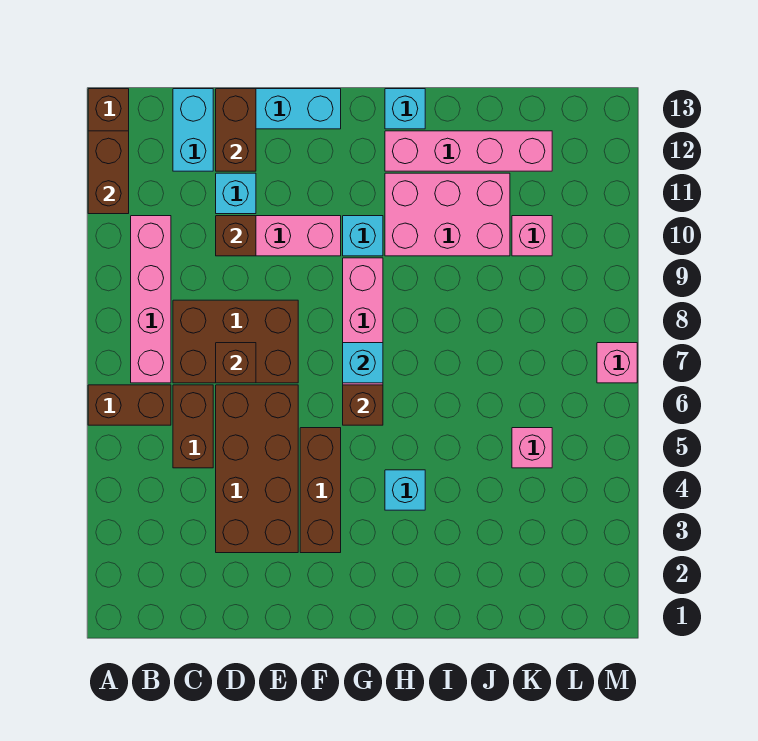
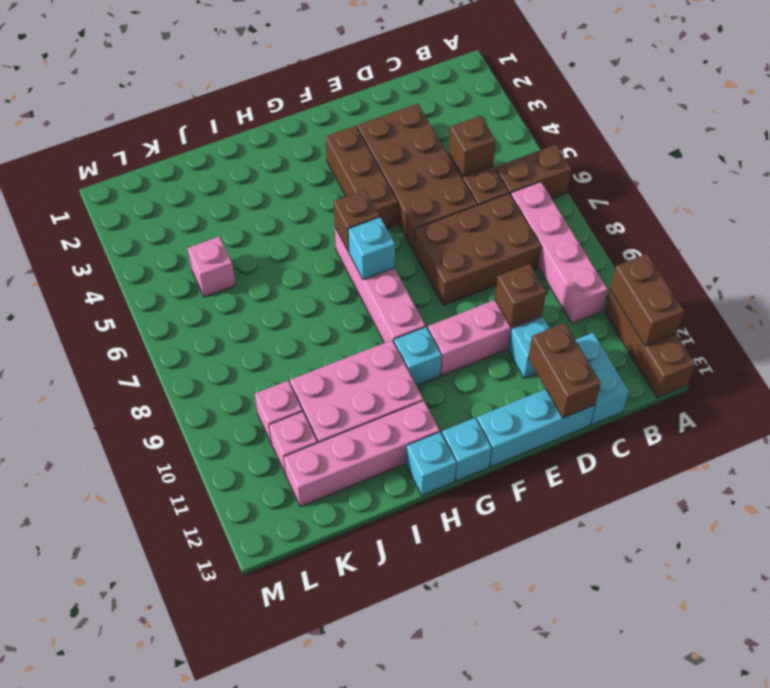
brown 1x1 brick [216,343,256,383] -> brown 1x1 brick moved to [449,116,496,177]
cyan 1x1 brick [385,470,425,510] -> cyan 1x1 brick moved to [442,418,492,481]
pink 1x1 brick [597,343,637,383] -> pink 1x1 brick moved to [269,411,317,474]

